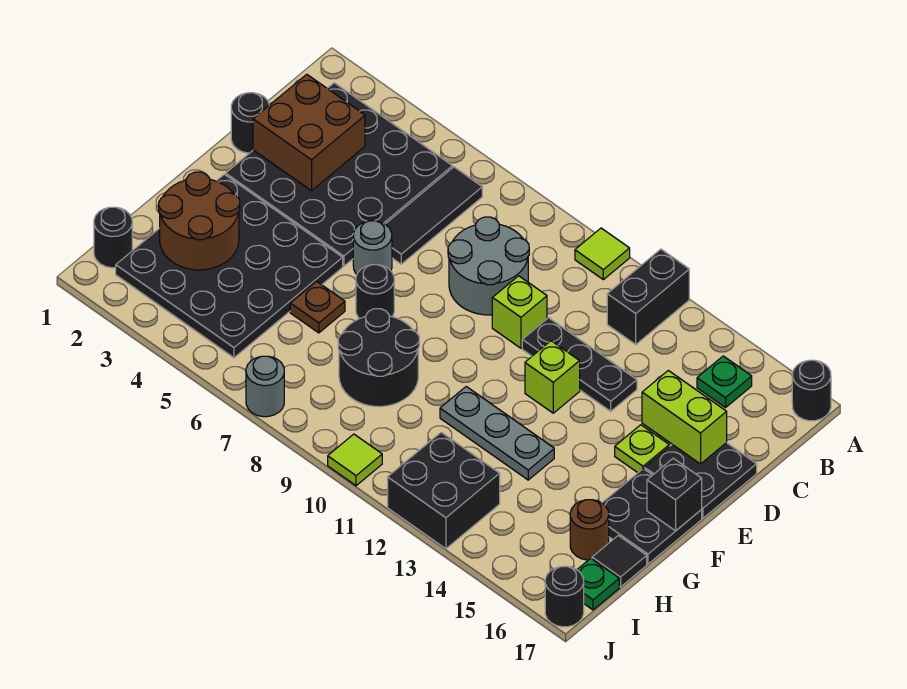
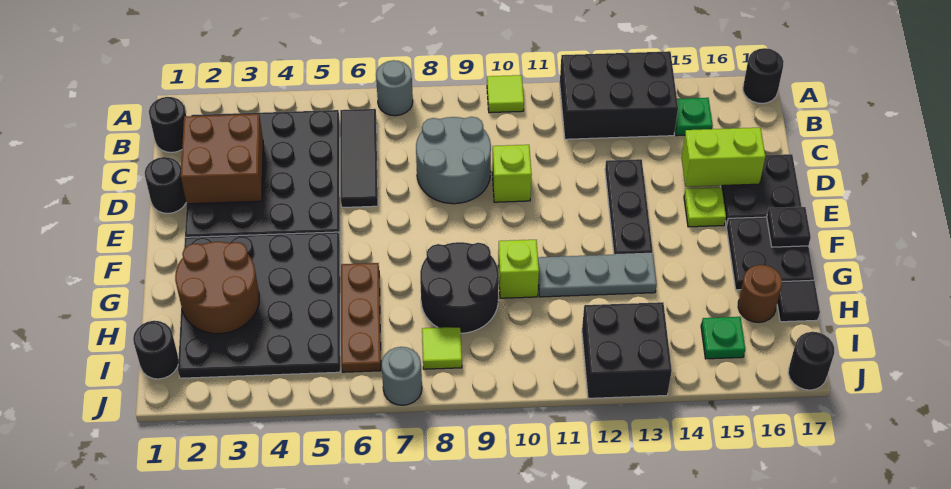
black 1x2 brick [607,249,689,344] -> black 2x3 brick [560,51,678,139]
black 1x3 plate [522,318,637,411] -> black 1x3 plate turned to [605,159,653,255]
grey 1x1 round brick [353,221,392,274] -> grey 1x1 round brick moved to [376,60,413,116]
lime 1x1 brick [525,341,580,413] -> lime 1x1 brick moved to [498,240,539,298]
black 1x1 round brick [356,265,394,319] -> black 1x1 round brick moved to [149,97,186,152]
black 1x1 brick [647,458,702,531] -> black 1x1 plate [767,207,811,247]
brown 1x1 plate [290,281,345,333] -> brown 1x3 plate [341,263,381,372]
green 1x1 plate [577,558,619,610] -> green 1x1 plate moved to [701,317,745,359]
lime 1x1 tile [328,434,382,486] -> lime 1x1 tile moved to [422,327,462,369]

